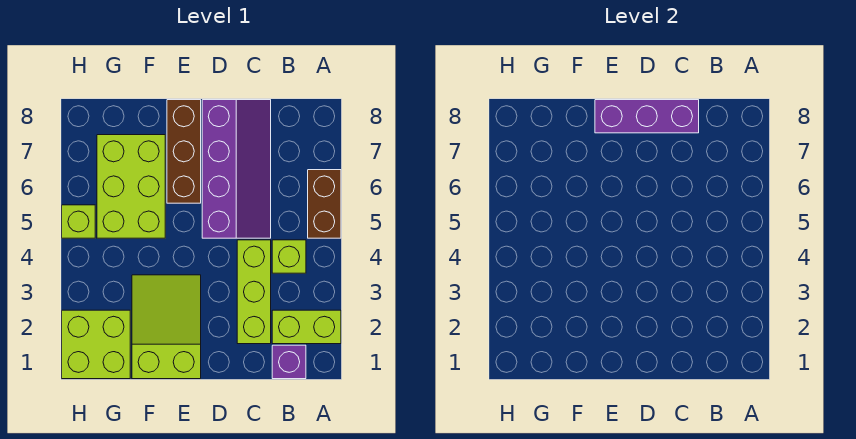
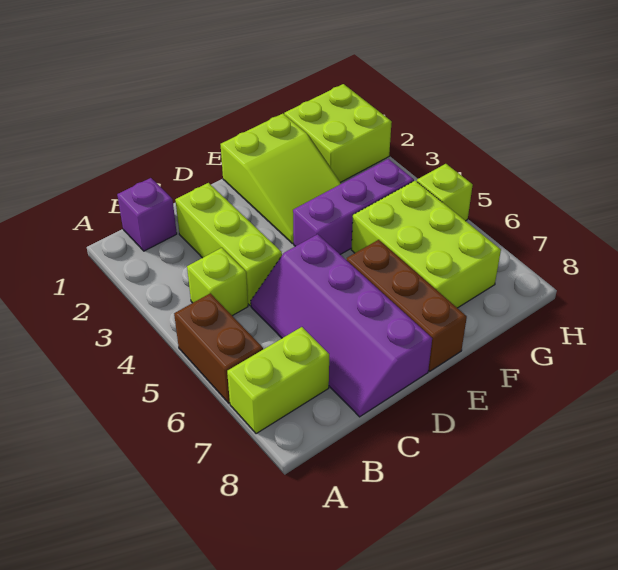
lime 1x2 brick [272,310,341,344] -> lime 1x2 brick moved to [227,327,329,434]
purple 1x3 brick [595,100,699,133] -> purple 1x3 brick moved to [293,159,414,254]

